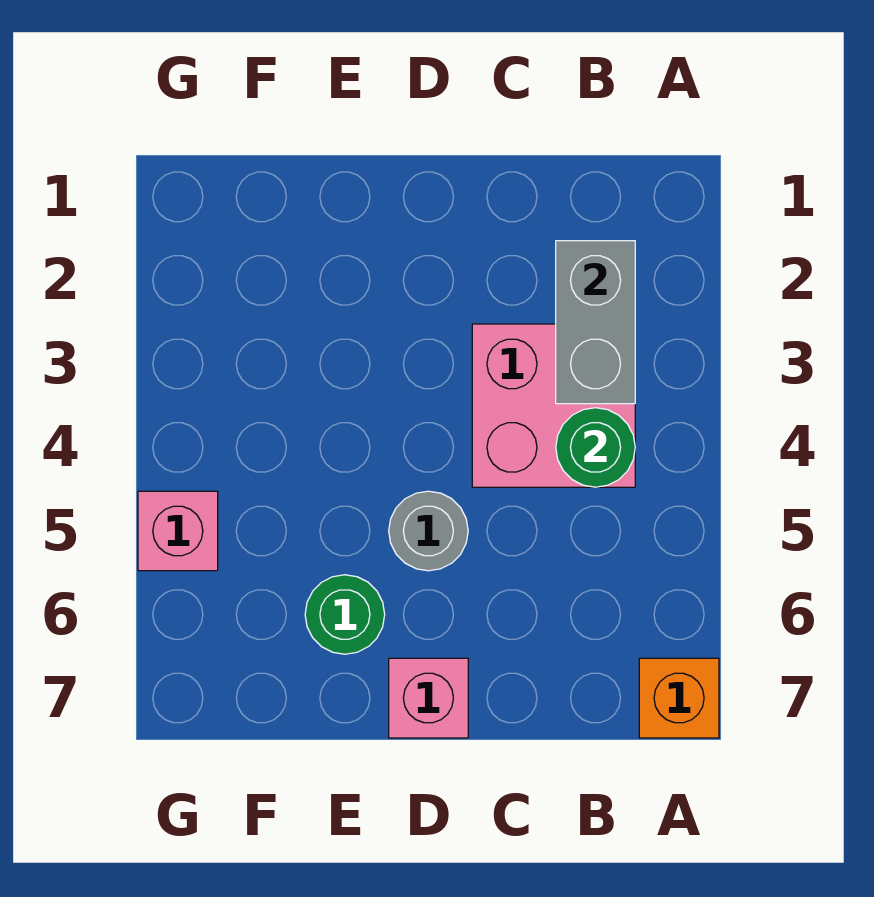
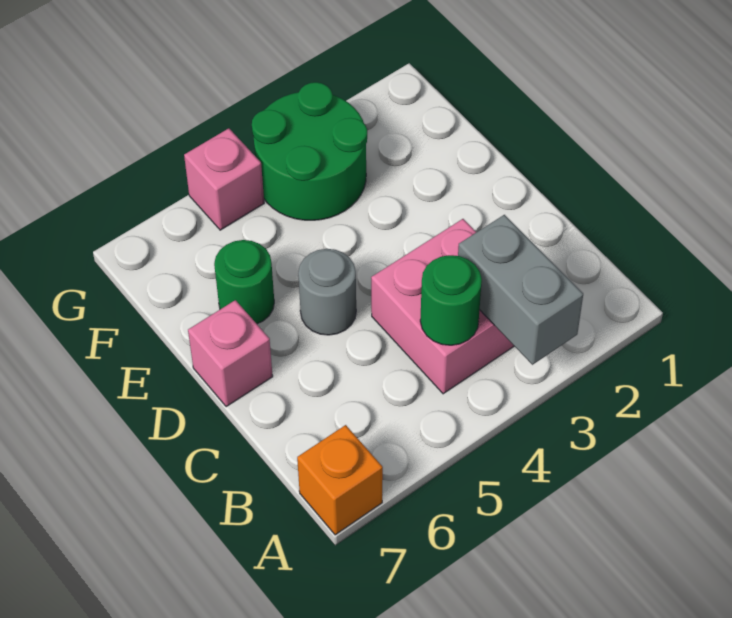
grey 1x2 brick [556,241,635,404] -> grey 1x2 brick turned to [458,215,583,365]
none -> green 2x2 round brick [252,82,367,220]

